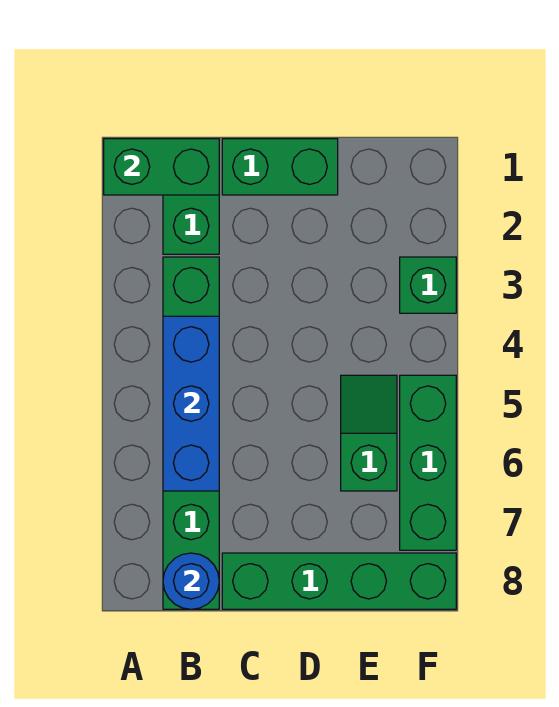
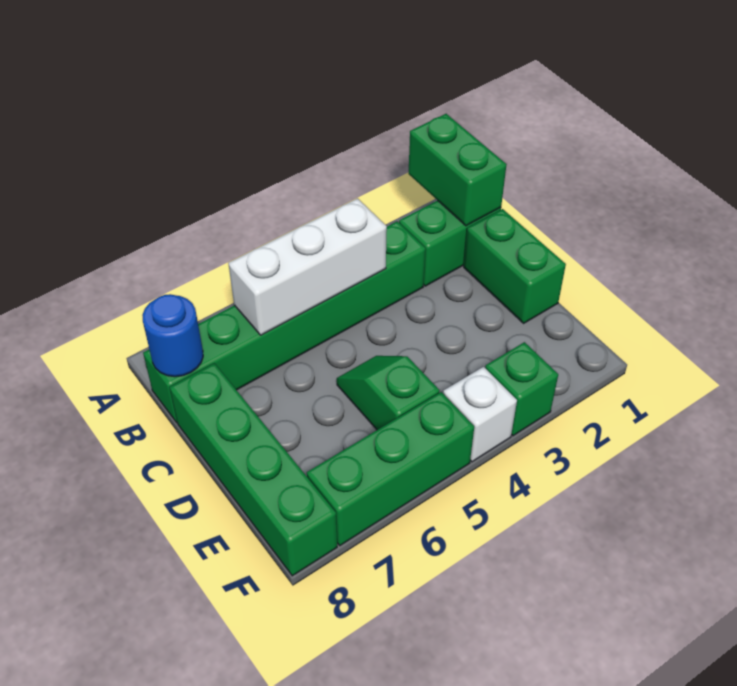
blue 1x3 brick [163,316,219,491] -> white 1x3 brick [228,198,387,335]
green 1x2 slope [341,375,397,491] -> green 1x2 slope turned to [337,356,440,430]
none -> white 1x1 brick [443,367,517,462]

